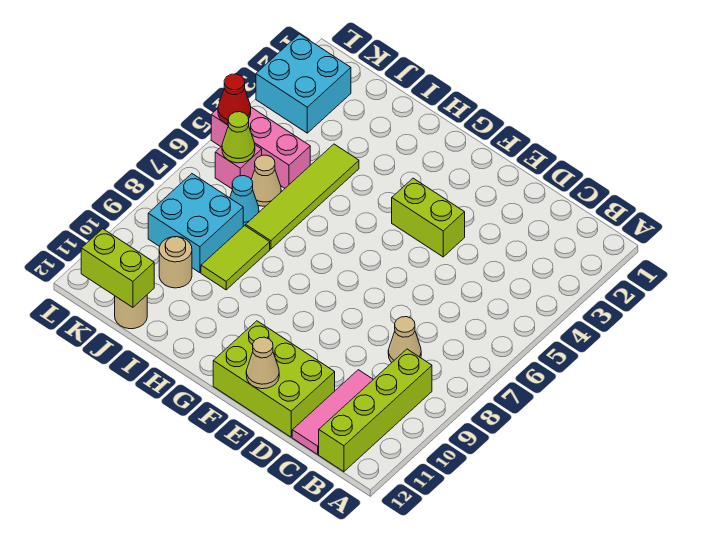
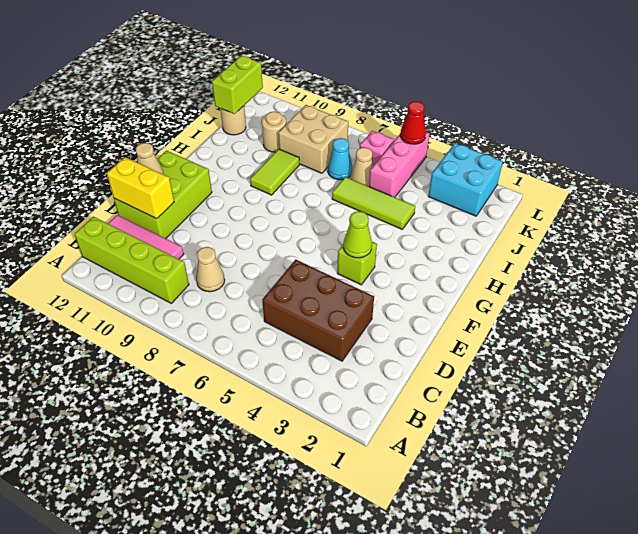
none -> brown 2x3 brick [262,260,374,361]
none -> yellow 1x2 brick [107,157,174,219]
lime 1x2 brick [392,178,465,257] -> lime 1x1 brick [337,242,377,285]
lime 1x4 tile [246,144,359,249] -> lime 1x3 tile [332,177,415,229]
lime 1x2 tile [201,226,270,290] -> lime 1x2 tile turned to [250,149,299,195]
cyan 2x2 brick [148,174,243,273] -> tan 2x2 brick [279,105,348,173]
lime 1x1 cone [222,112,255,163] -> lime 1x1 cone moved to [343,211,372,258]

